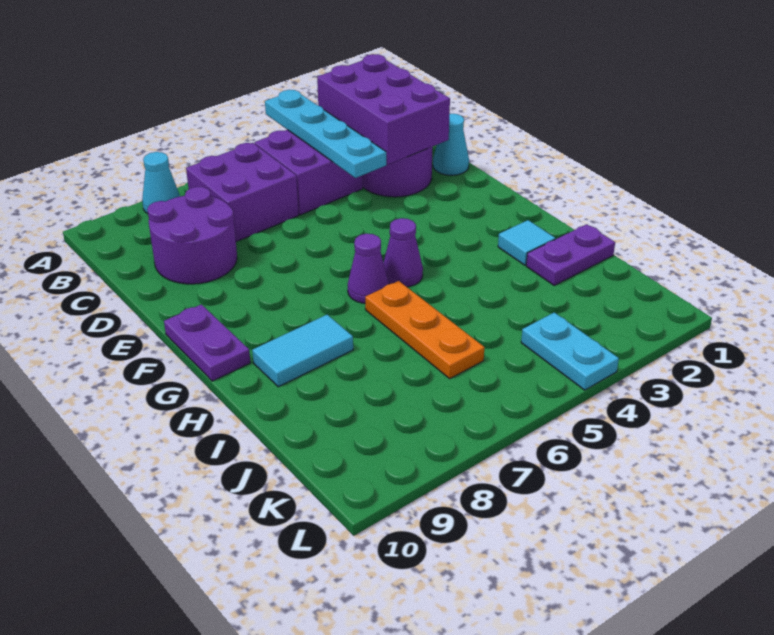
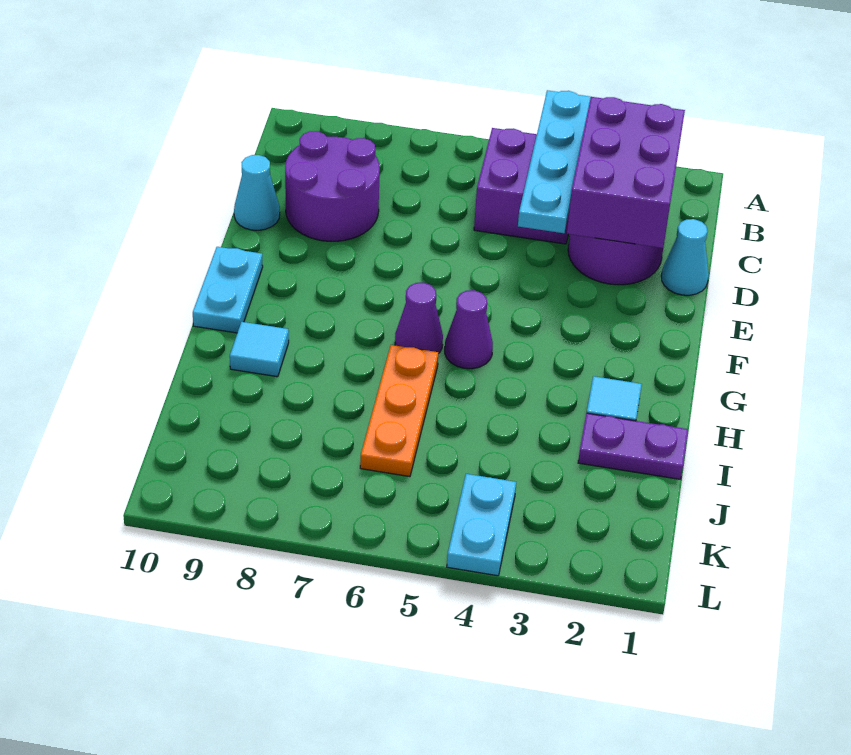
cyan 1x1 cone [142,152,180,214] -> cyan 1x1 cone moved to [234,155,280,230]
purple 2x2 brick [186,143,299,242] -> none
purple 1x2 plate [164,304,250,381] -> cyan 1x2 plate [193,247,263,333]
cyan 1x2 tile [252,315,353,387] -> cyan 1x1 tile [230,322,289,377]

